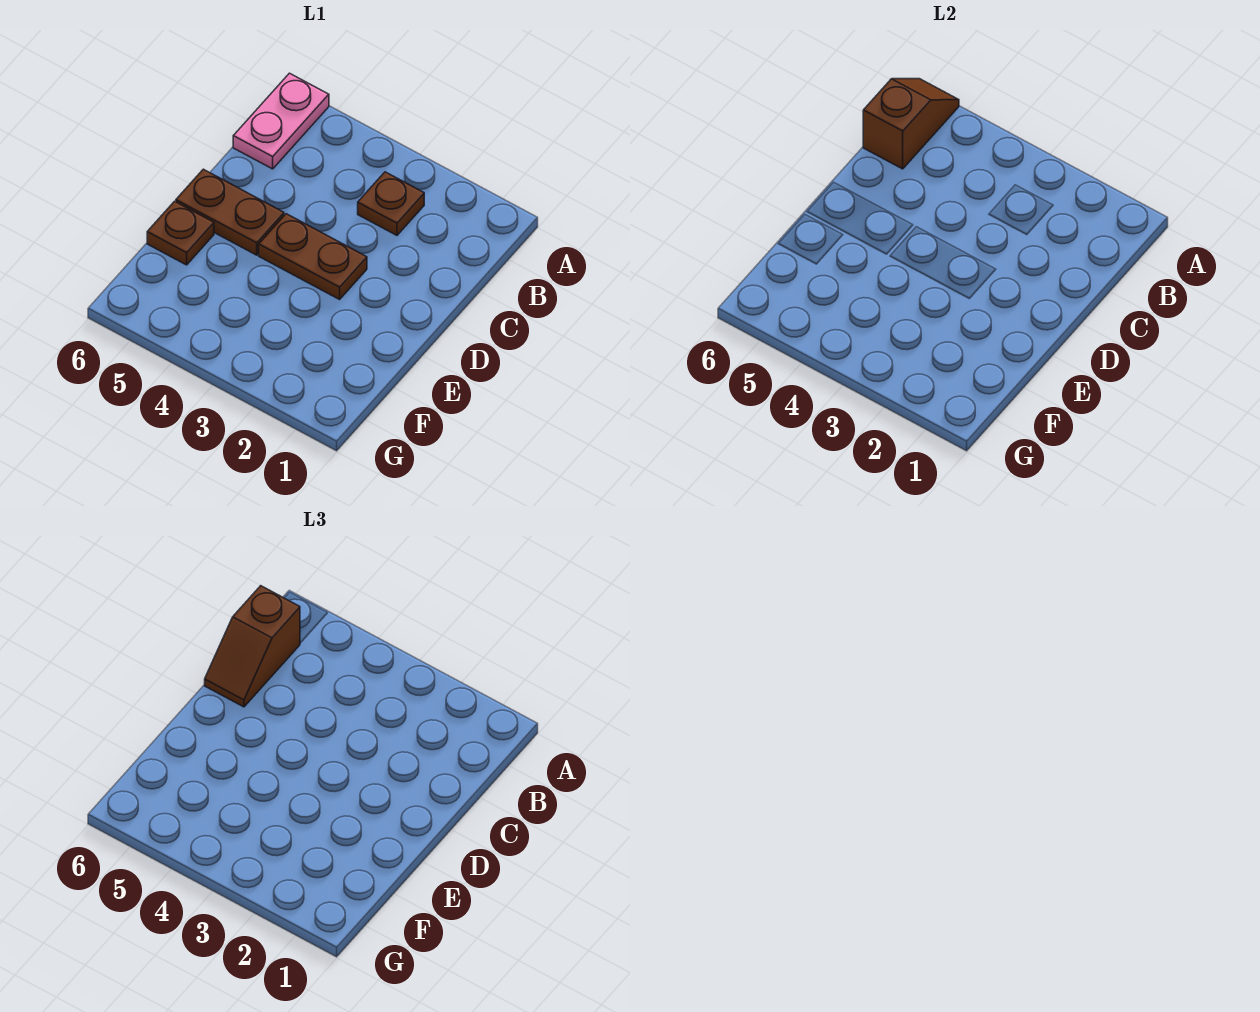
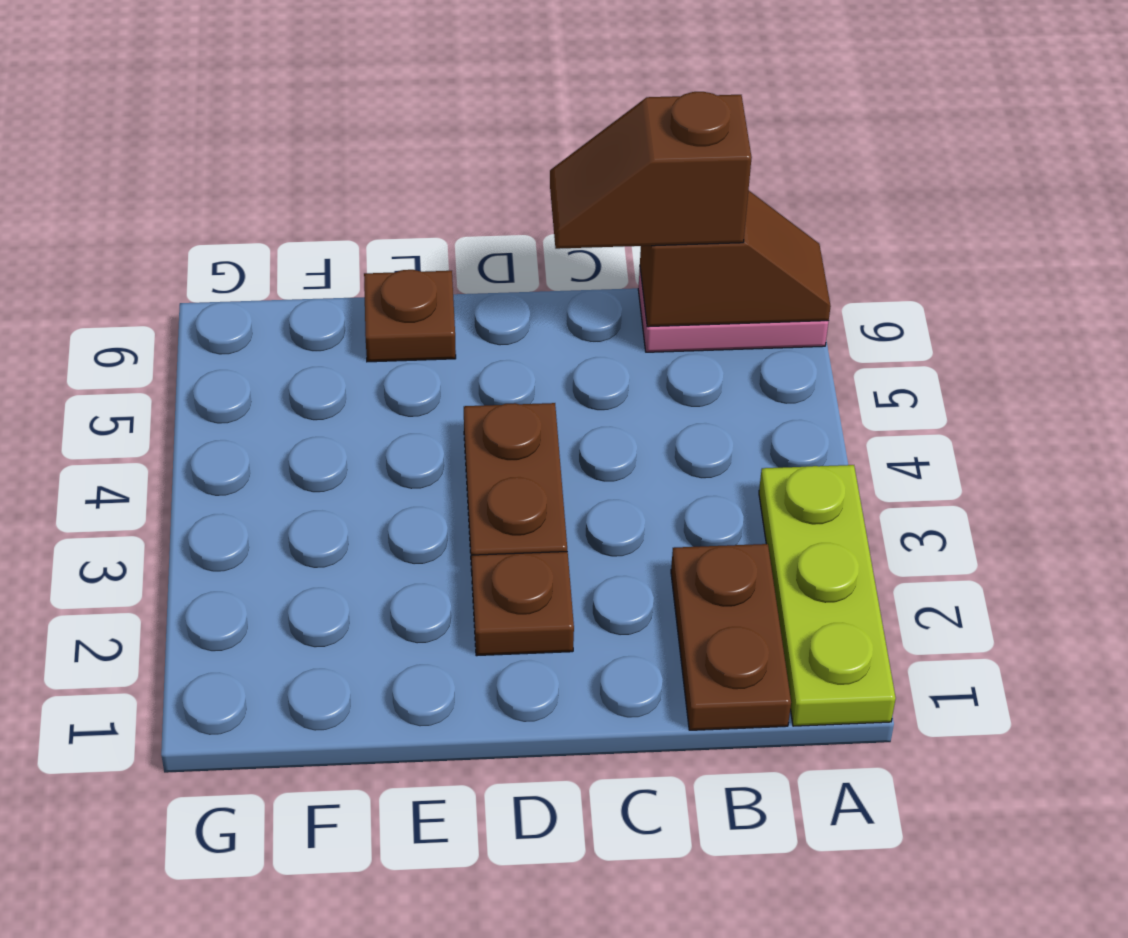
none -> lime 1x3 plate [759,465,896,726]
brown 1x1 plate [358,172,424,235] -> brown 1x1 plate moved to [472,552,574,656]
brown 1x2 plate [176,169,284,255] -> brown 1x2 plate moved to [671,544,791,730]

